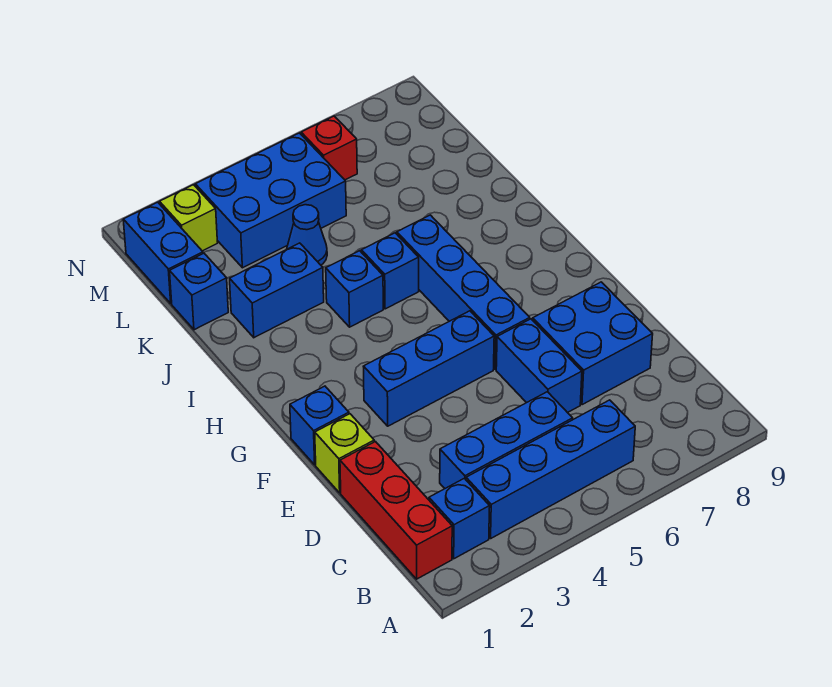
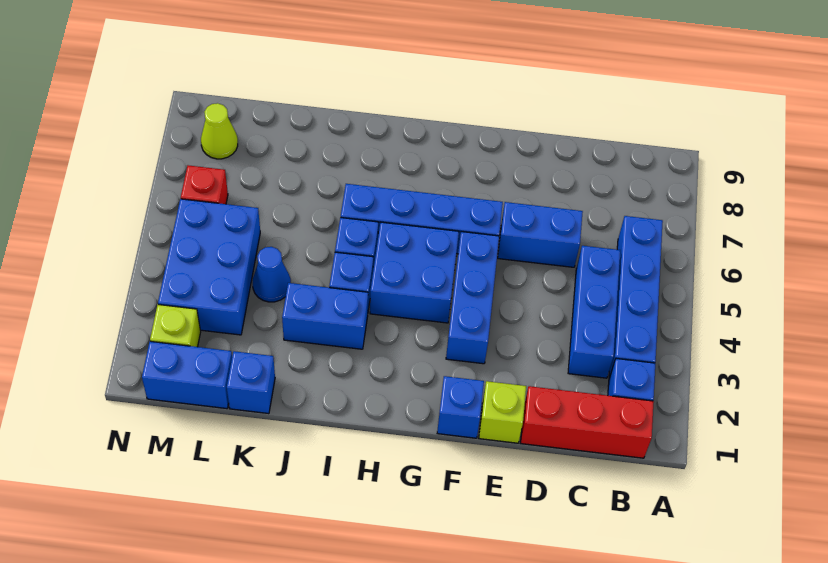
blue 2x2 brick [533,282,653,405] -> blue 2x2 brick moved to [370,222,459,323]
blue 1x2 brick [230,243,324,338] -> blue 1x2 brick turned to [282,283,368,349]
none -> lime 1x1 cone [201,103,238,159]

